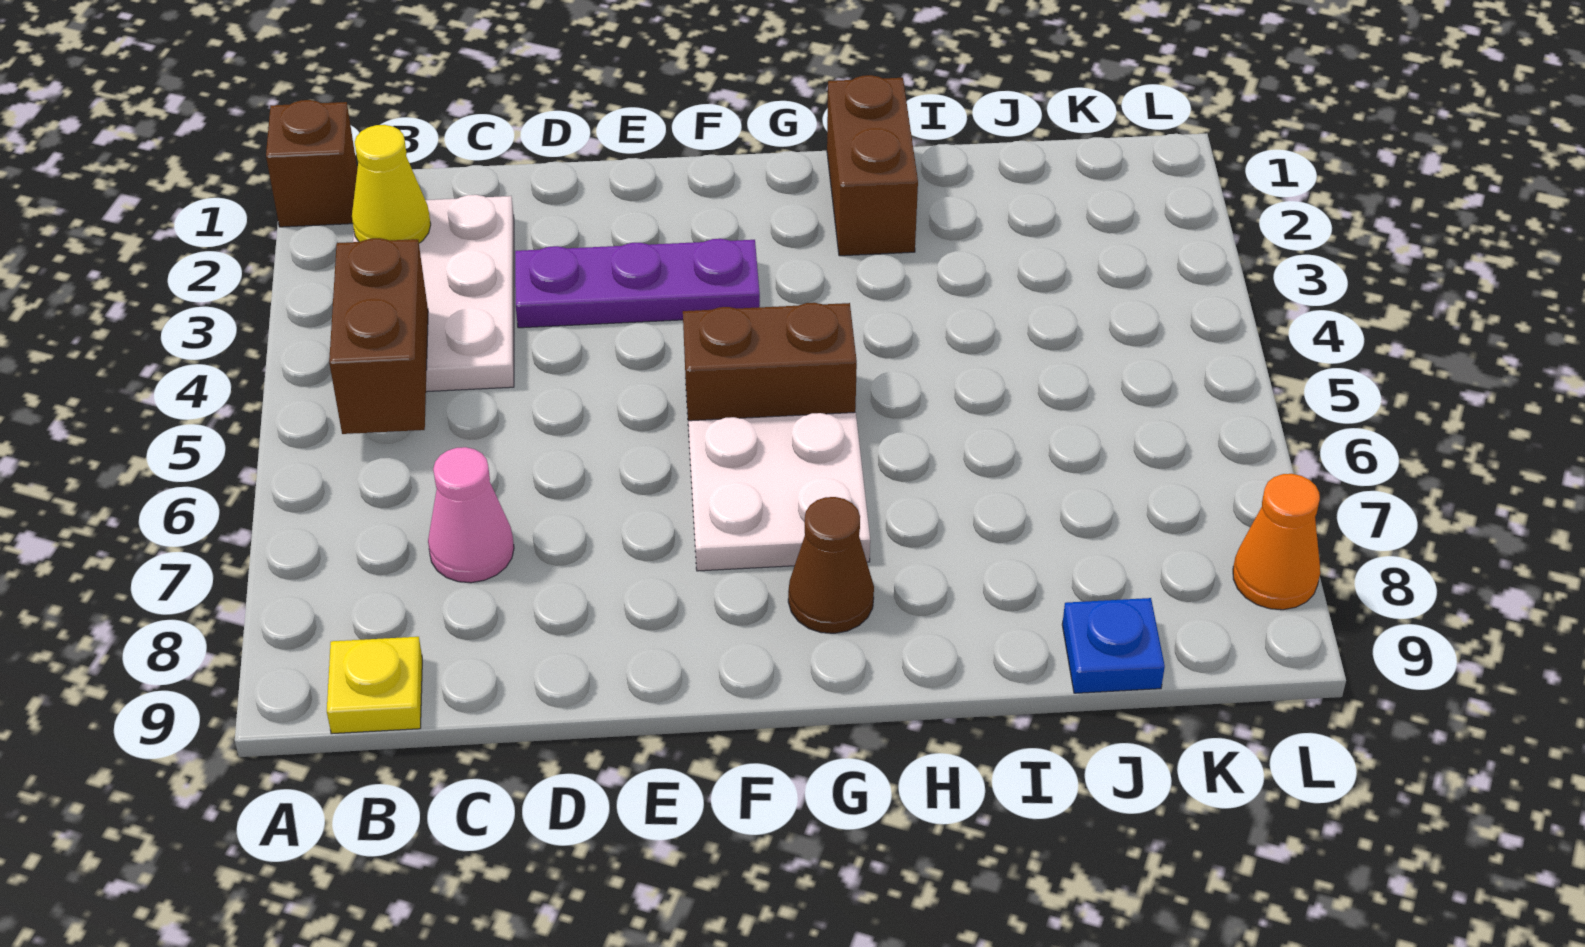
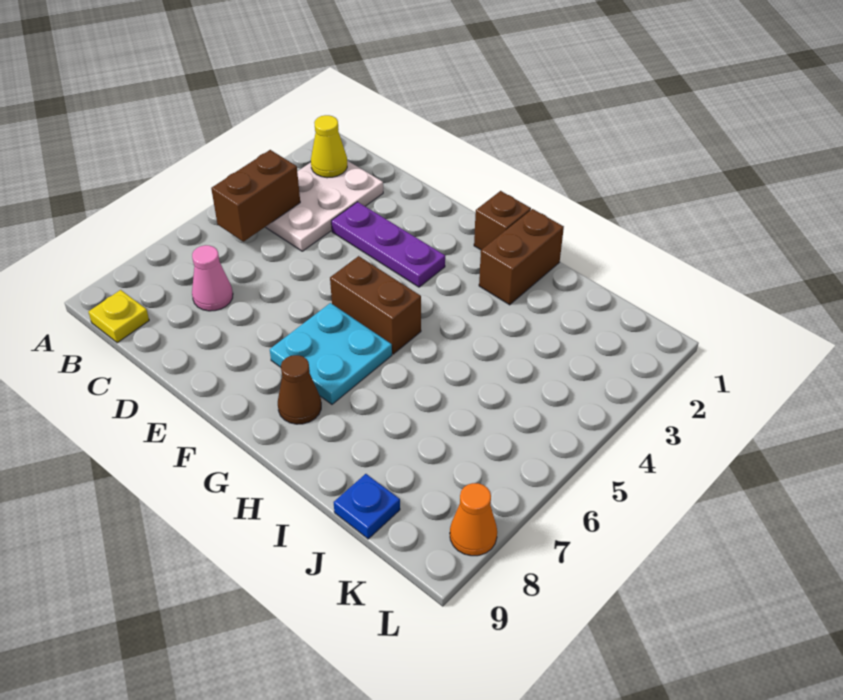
brown 1x1 brick [266,100,357,227] -> brown 1x1 brick moved to [474,191,531,250]
white 2x2 plate [688,412,870,571] -> cyan 2x2 plate [270,303,392,404]

